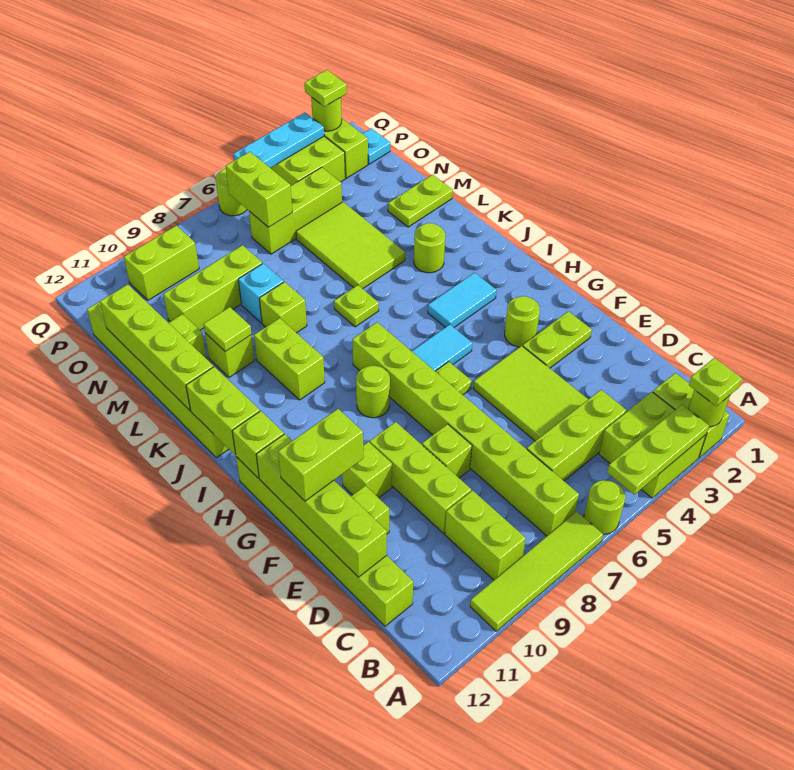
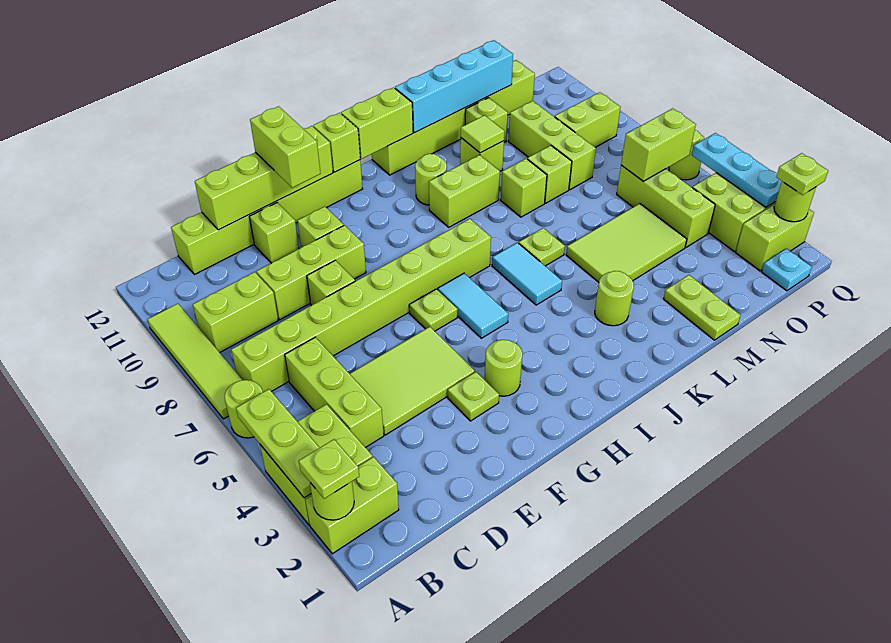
lime 1x2 plate [523,311,592,368] -> lime 1x1 plate [448,372,499,421]
lime 1x1 round brick [356,366,390,418] -> lime 1x1 round brick moved to [415,154,447,205]
cyan 1x2 tile [428,273,496,327] -> cyan 1x2 tile moved to [492,243,562,305]
lime 1x4 brick [100,284,213,410] -> cyan 1x4 brick [395,40,513,133]
cyan 1x1 brick [238,263,284,323] -> lime 1x1 brick [527,145,572,203]
lime 1x2 brick [124,226,199,300] -> lime 1x2 brick turned to [555,92,620,147]

